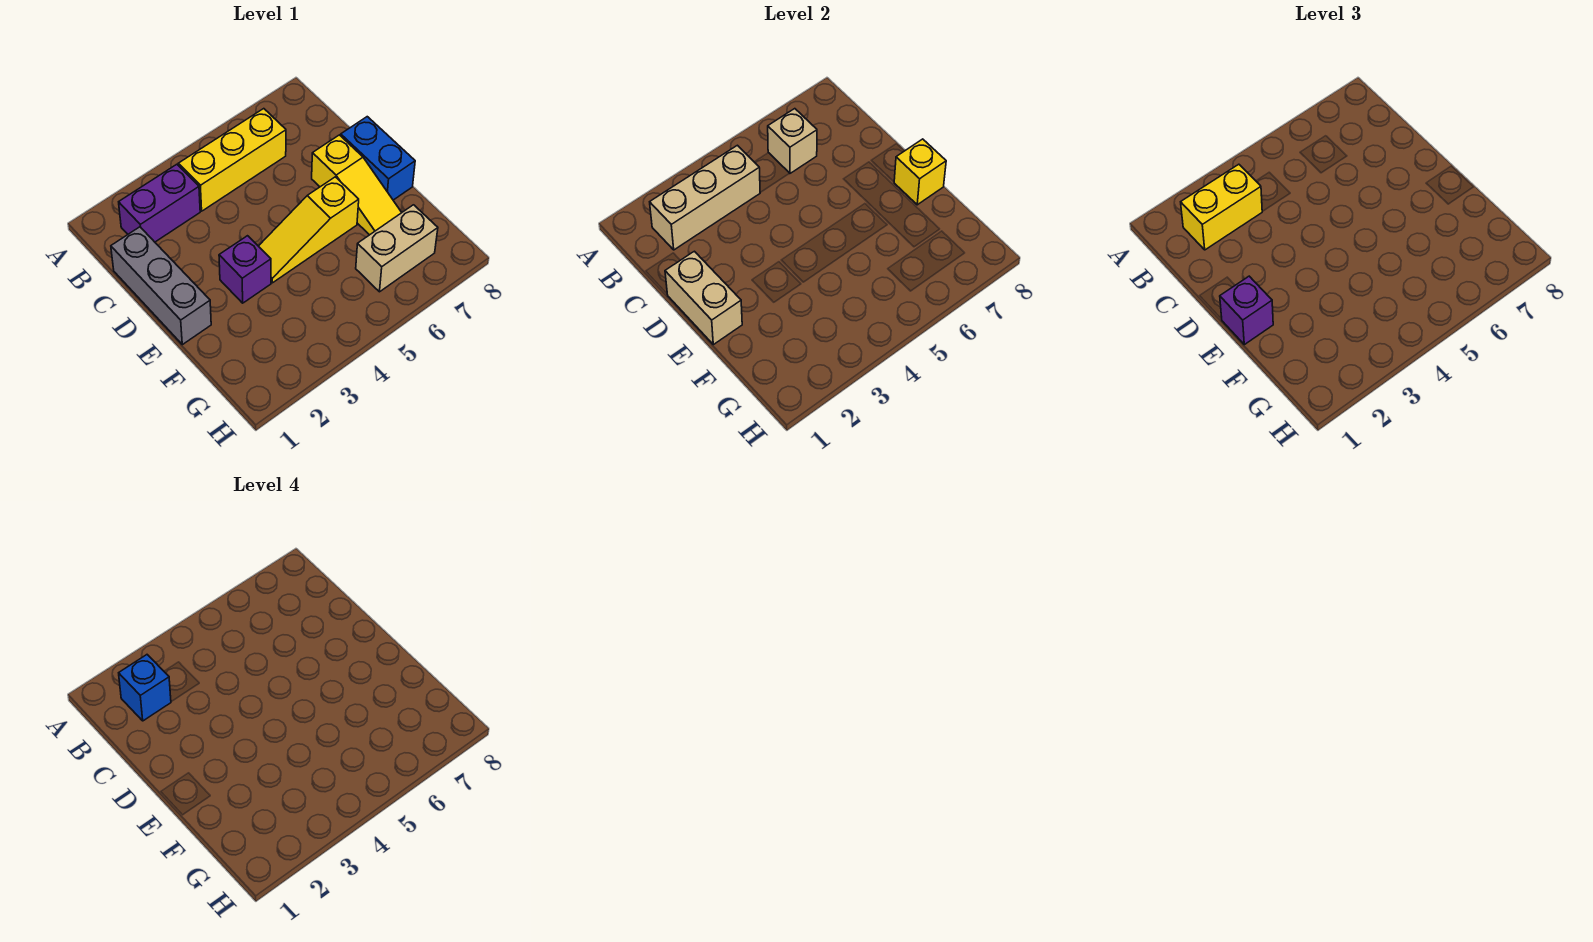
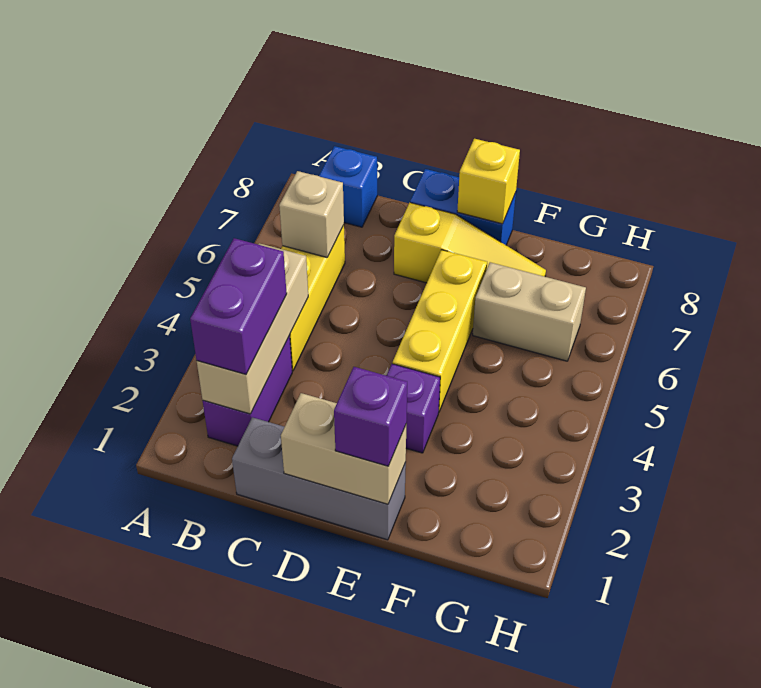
yellow 1x2 brick [1181,164,1262,250] -> purple 1x2 brick [190,238,287,374]
blue 1x1 brick [119,655,171,721] -> blue 1x1 brick moved to [319,146,377,227]
yellow 1x3 slope [259,177,359,283] -> yellow 1x3 brick [393,250,487,411]
tan 1x2 brick [356,205,438,292] -> tan 1x2 brick turned to [473,262,586,361]

